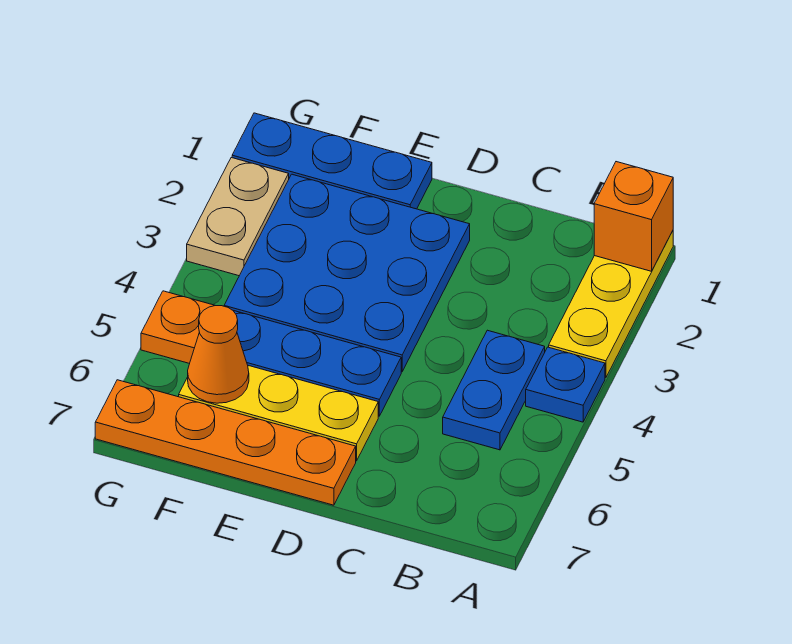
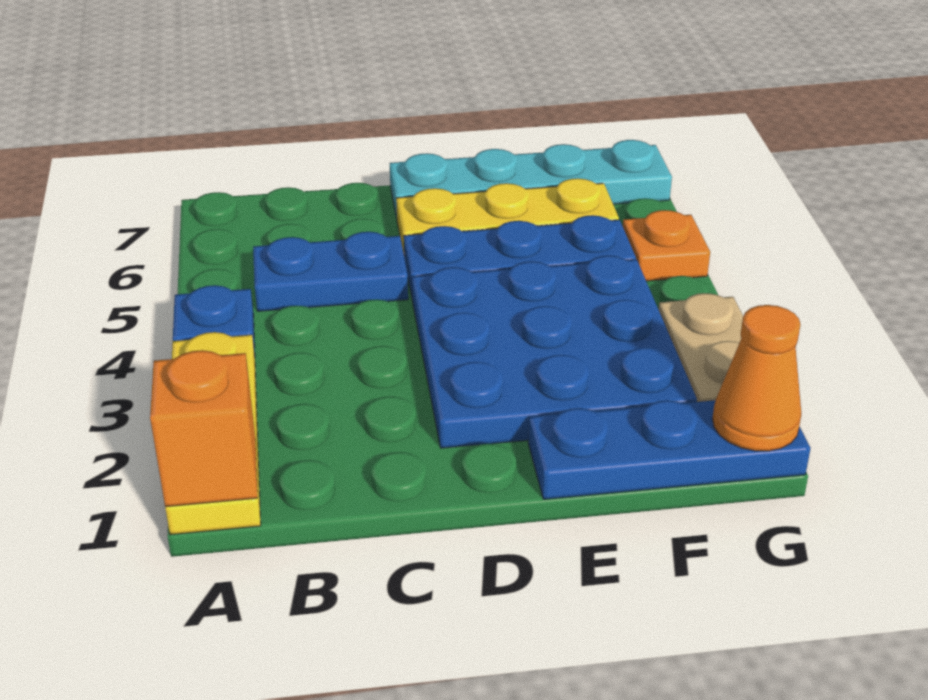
blue 1x2 plate [443,330,545,450] -> blue 1x2 plate turned to [253,232,408,311]
orange 1x4 plate [95,380,356,505] -> cyan 1x4 plate [390,140,672,218]
orange 1x1 cone [188,306,249,403] -> orange 1x1 cone moved to [712,305,801,451]

